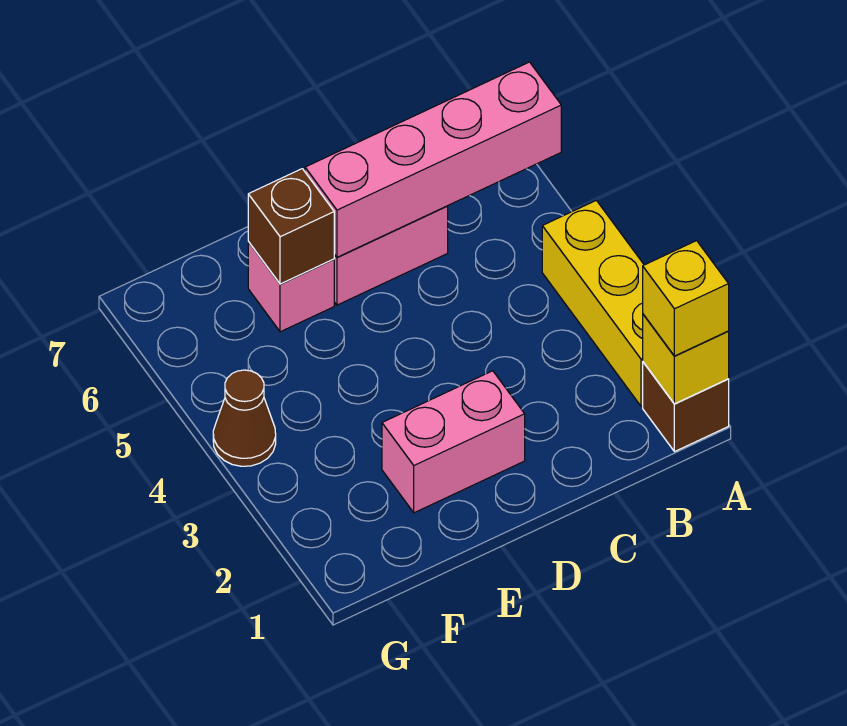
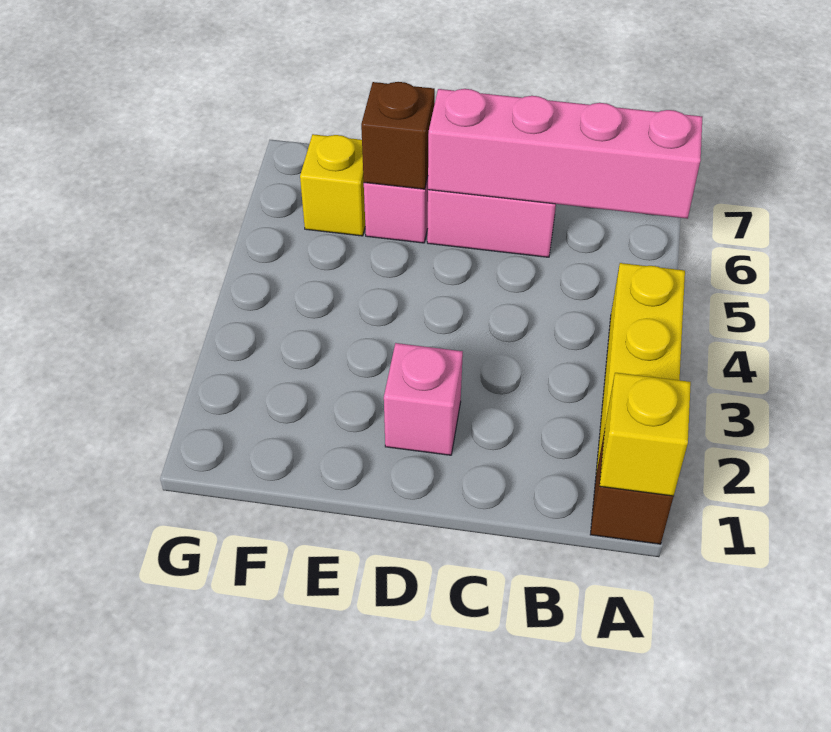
yellow 1x1 brick [643,241,729,356] -> yellow 1x1 brick moved to [300,134,365,236]
pink 1x2 brick [382,371,525,513] -> pink 1x1 brick [384,343,463,455]
brown 1x1 cone [213,370,276,466] -> none

